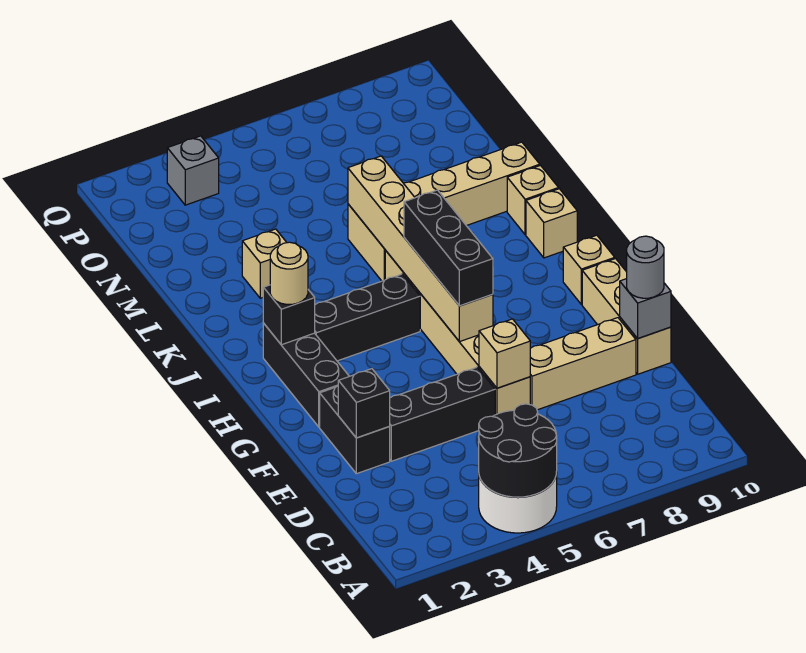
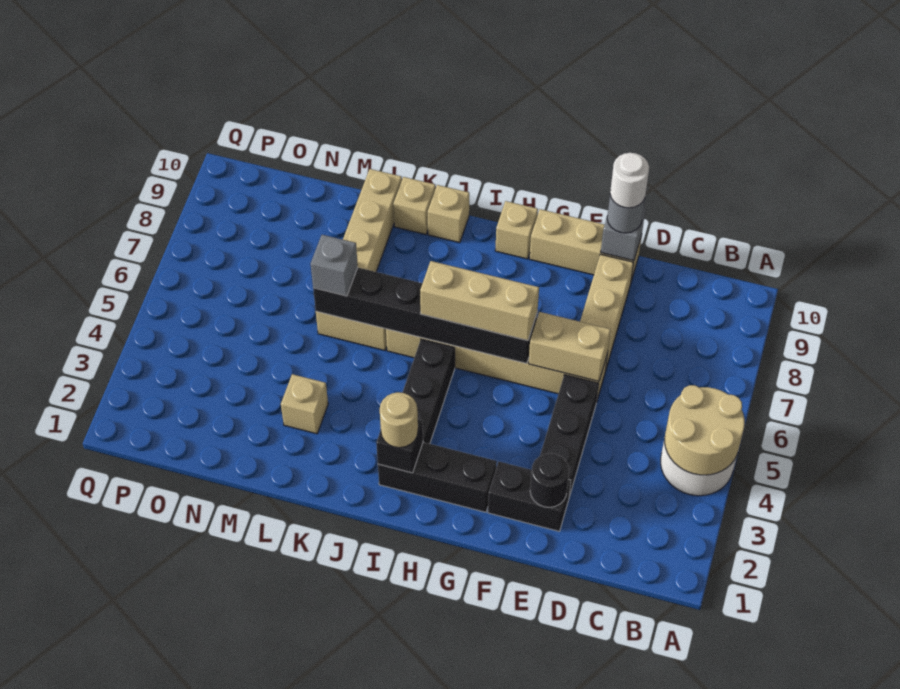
black 2x2 round brick [479,404,557,497] -> tan 2x2 round brick [665,385,745,475]
black 1x1 brick [338,369,390,438] -> black 1x1 round brick [530,453,569,507]
tan 1x1 brick [479,319,530,388] -> tan 1x2 brick [529,312,611,381]
none -> white 1x1 round brick [610,153,649,208]
tan 1x6 brick [348,156,493,342] -> black 1x6 brick [313,268,537,363]
black 1x3 brick [404,190,493,306] -> tan 1x3 brick [420,261,539,341]
grey 1x1 brick [167,136,219,205] -> grey 1x1 brick moved to [311,235,358,296]

